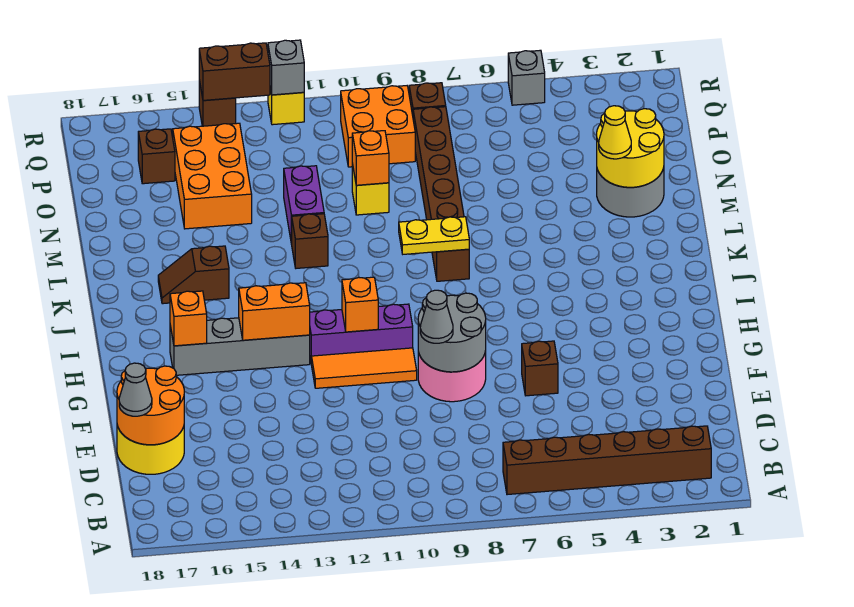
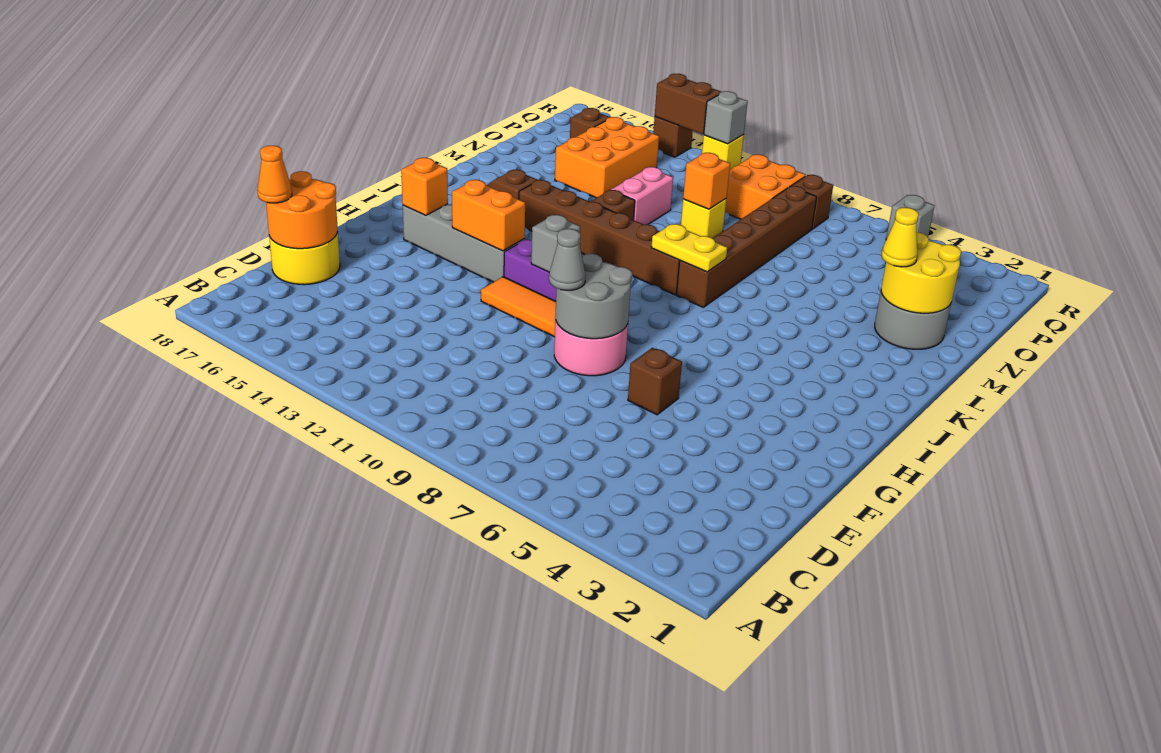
brown 1x6 brick [503,426,711,495] -> brown 1x6 brick moved to [519,180,680,295]
grey 1x1 cone [119,363,152,416] -> orange 1x1 cone [257,146,292,203]
orange 1x1 brick [342,277,378,332] -> grey 1x1 brick [531,215,580,272]
purple 1x2 brick [284,166,324,244] -> pink 1x2 brick [611,167,673,225]

